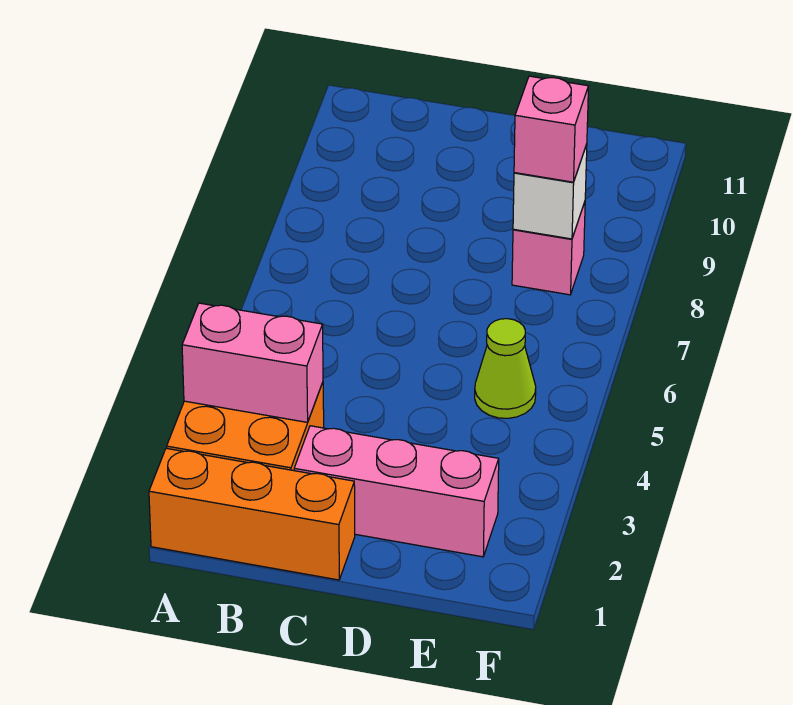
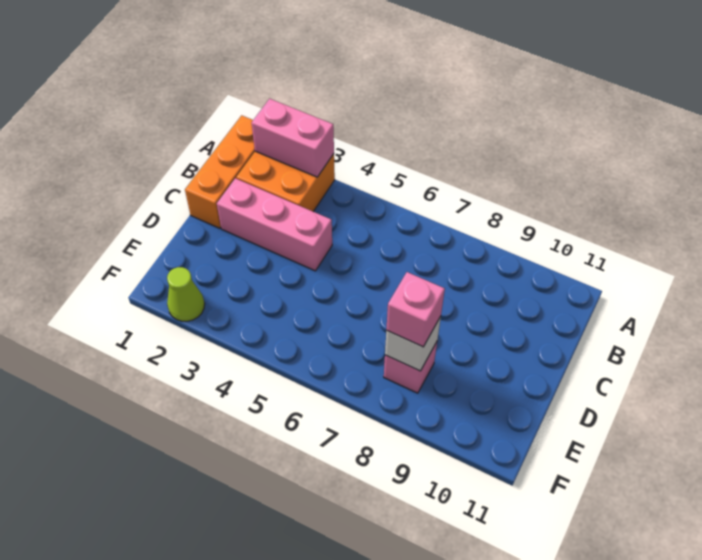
pink 1x2 brick [182,303,323,422] -> pink 1x2 brick turned to [252,99,334,177]
pink 1x3 brick [294,426,499,557] -> pink 1x3 brick turned to [217,178,332,271]
lime 1x1 cone [475,319,536,418] -> lime 1x1 cone moved to [167,267,205,321]

